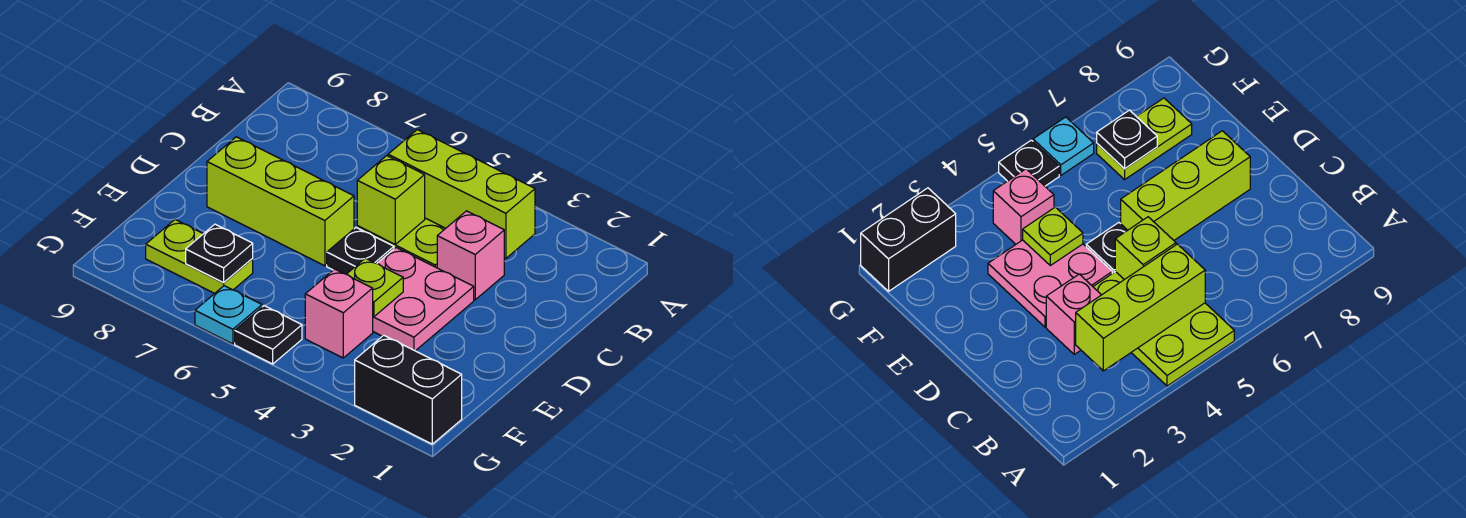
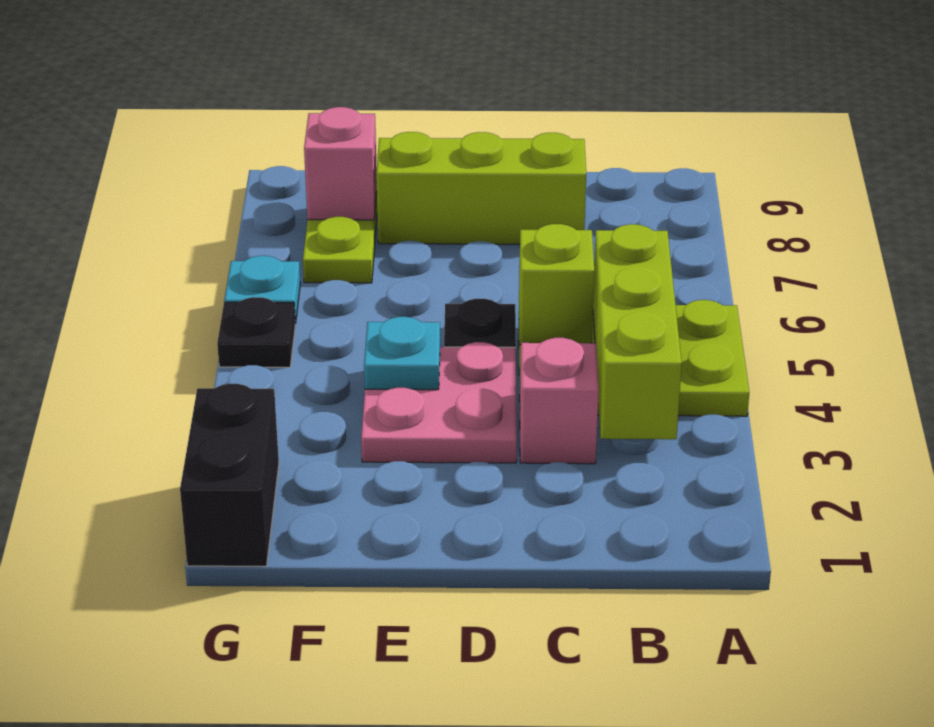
lime 1x3 brick [207,137,354,266] -> lime 1x3 brick turned to [376,132,586,244]
lime 1x1 plate [347,258,403,317] -> cyan 1x1 plate [364,317,440,390]
pink 1x1 brick [305,269,373,358] -> pink 1x1 brick moved to [304,107,377,220]
black 1x1 plate [186,224,253,283] -> none

